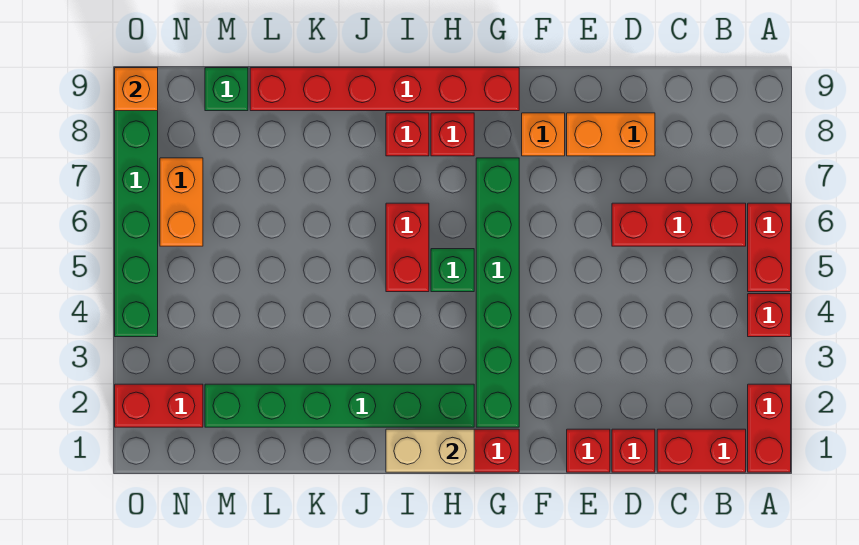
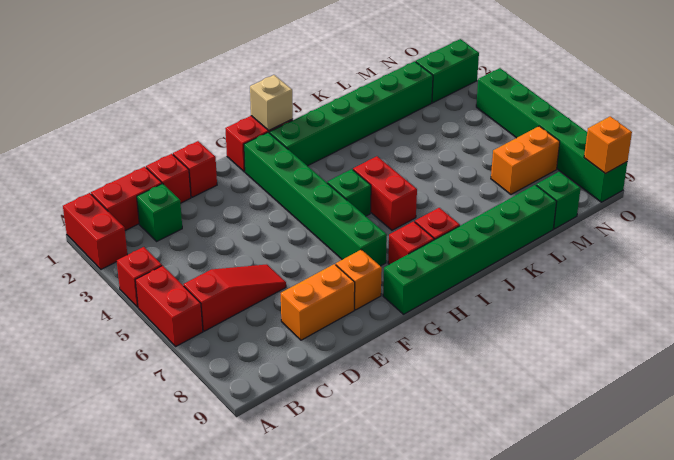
red 1x3 brick [612,203,746,246] -> red 1x3 slope [184,264,286,331]
none -> green 1x1 brick [137,184,182,241]
red 1x6 brick [250,68,519,111] -> green 1x6 brick [383,185,557,314]
tan 1x2 brick [386,429,474,472] -> tan 1x1 brick [250,75,293,130]
red 1x2 brick [115,384,203,427] -> green 1x2 brick [416,39,479,103]
orange 1x2 brick [160,158,203,246] -> orange 1x2 brick turned to [491,126,560,194]

